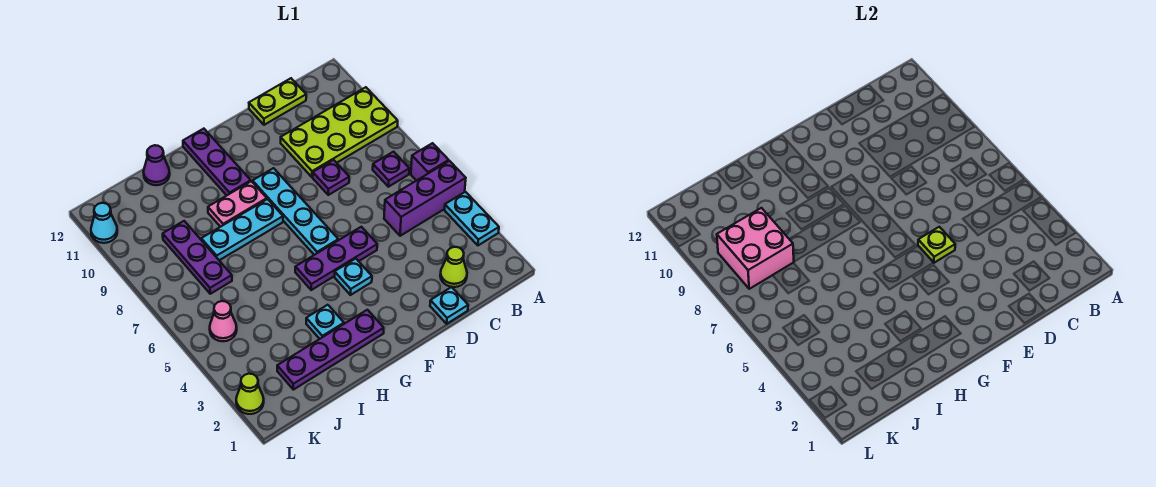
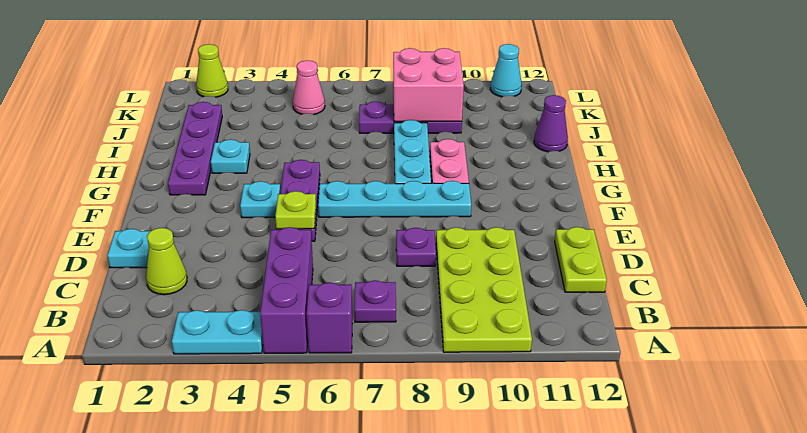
purple 1x3 plate [183,129,251,195] -> none

